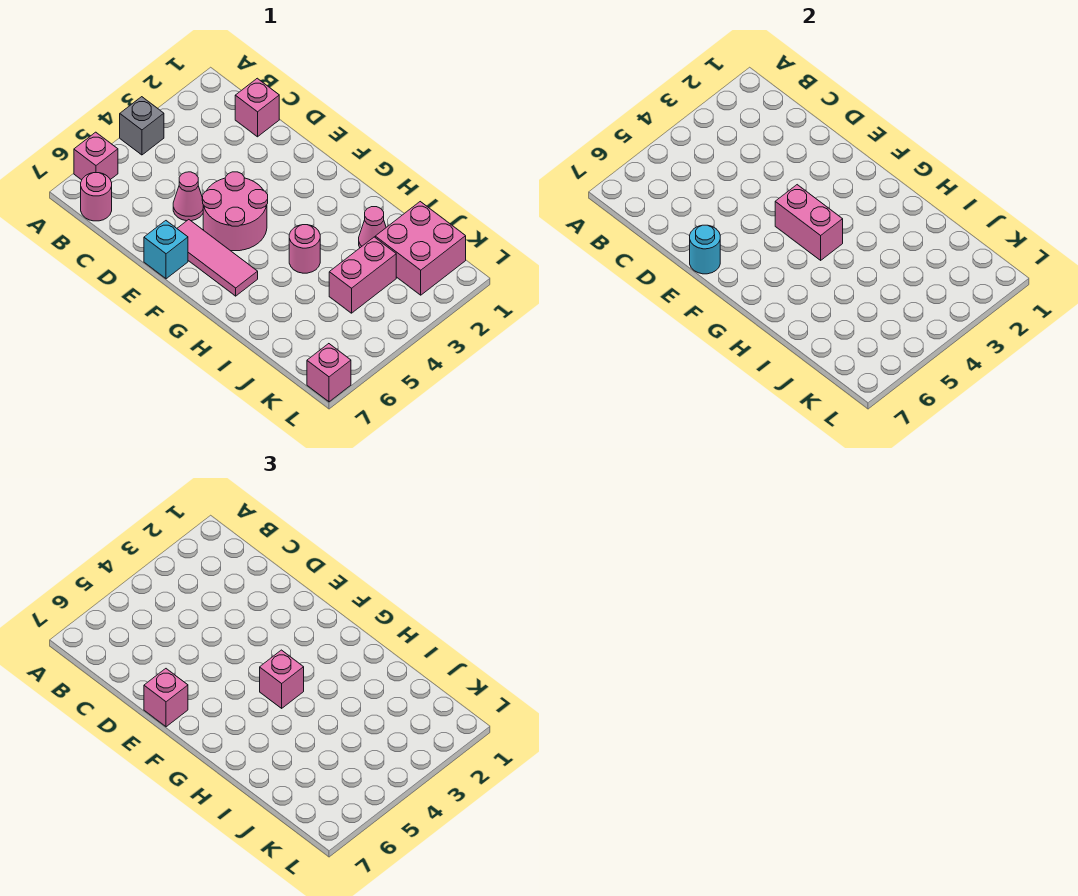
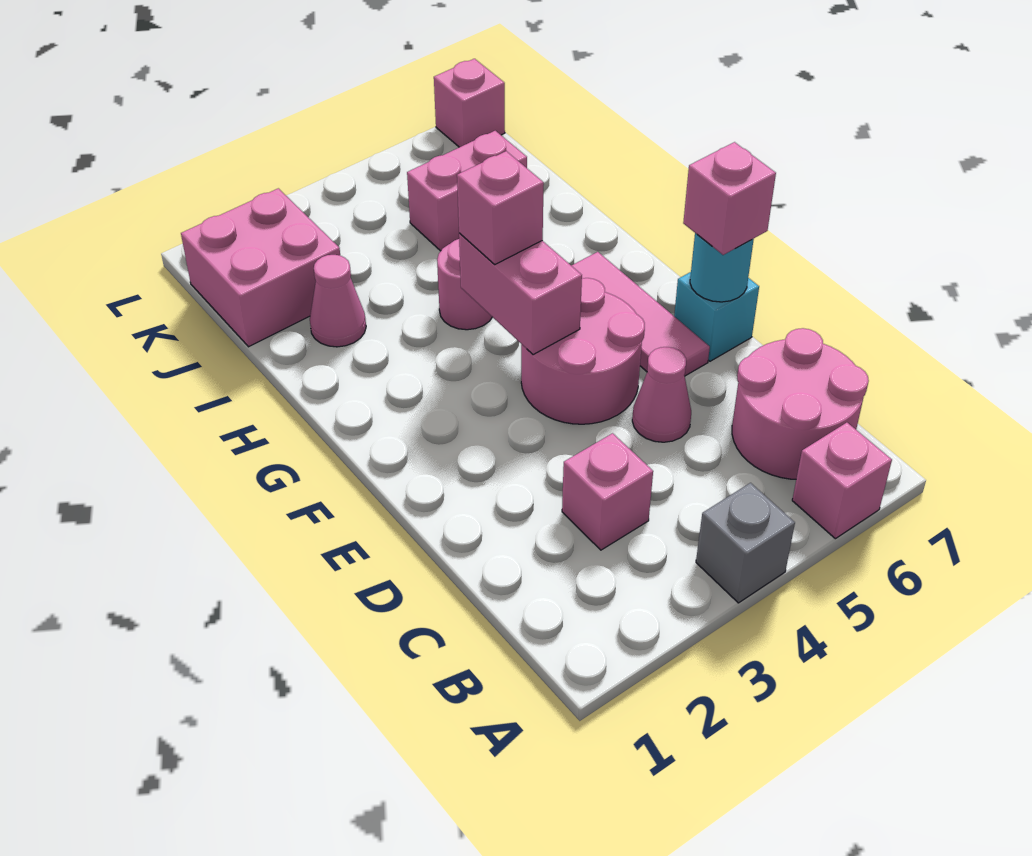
pink 1x1 round brick [81,173,112,221] -> pink 2x2 round brick [732,328,869,479]
pink 1x1 brick [235,78,279,137] -> pink 1x1 brick moved to [562,433,653,550]
pink 1x2 brick [329,237,396,313] -> pink 1x2 brick moved to [407,131,527,251]

